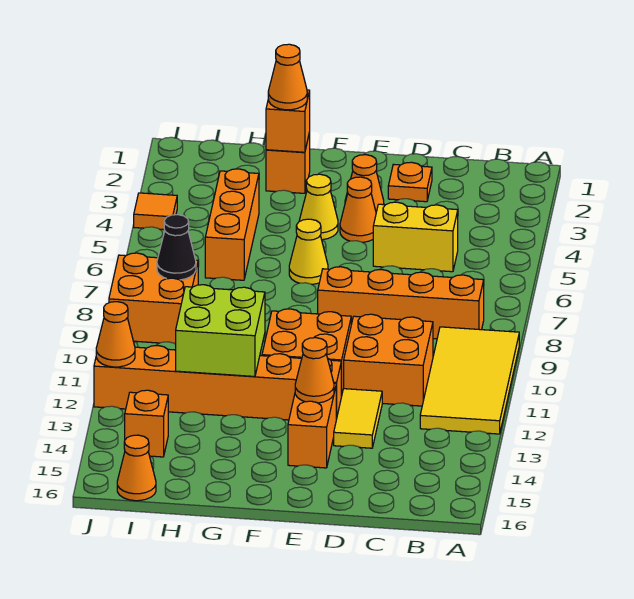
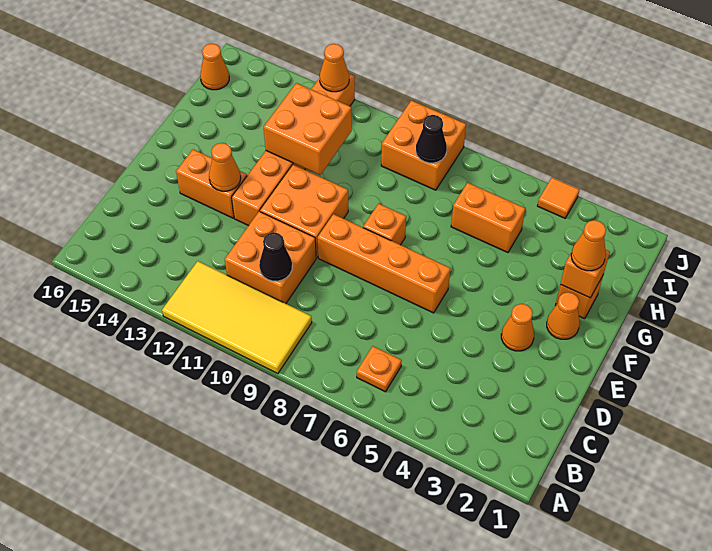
orange 1x4 brick [318,267,484,339] -> orange 1x4 brick turned to [317,214,451,313]
yellow 1x2 brick [373,202,458,272] -> none
none -> black 1x1 cone [259,232,292,281]
orange 1x1 plate [388,162,432,202] -> orange 1x1 plate moved to [357,346,402,392]
yellow 1x2 tile [334,389,382,448] -> none
orange 1x1 cone [340,177,376,242] -> orange 1x1 cone moved to [547,292,580,339]
yellow 1x1 cone [299,174,338,240] -> none
yellow 1x1 cone [289,219,328,284] -> none
lime 2x2 brick [176,285,265,376] -> orange 2x2 brick [264,83,352,175]
orange 1x3 brick [205,169,259,280] -> orange 1x2 brick [451,183,525,253]
orange 1x1 brick [125,390,168,457] -> orange 1x1 brick moved to [363,204,406,245]

